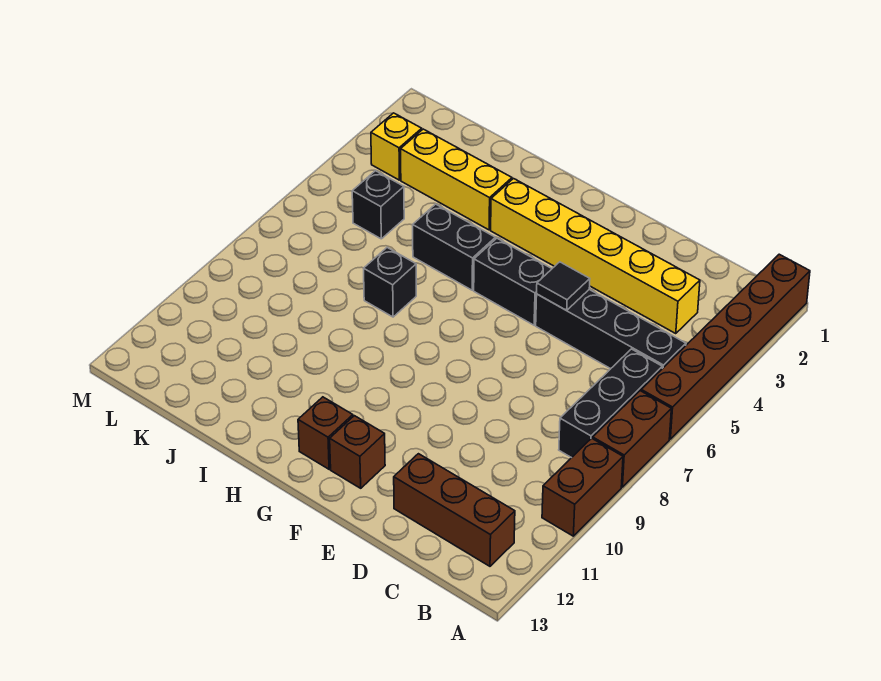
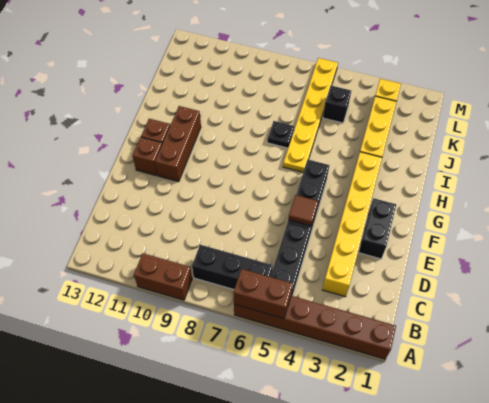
brown 1x2 brick [593,391,671,487] -> brown 1x2 brick moved to [233,269,293,319]
brown 1x3 brick [394,454,515,566] -> brown 1x3 brick moved to [155,106,201,182]
black 1x1 tile [537,262,590,310] -> brown 1x1 tile [288,195,318,226]
black 1x2 brick [413,204,495,290] -> black 1x2 brick moved to [358,198,396,259]
none -> yellow 1x6 plate [283,58,338,172]
black 1x1 brick [364,248,416,317] -> black 1x1 plate [267,121,294,148]

